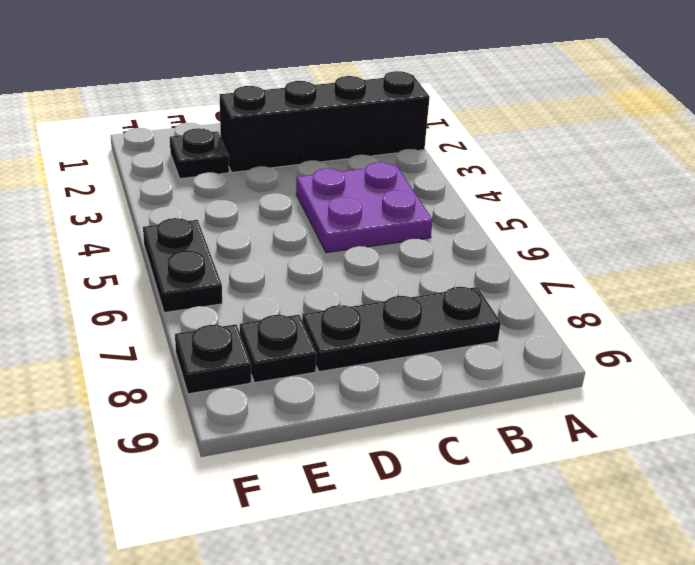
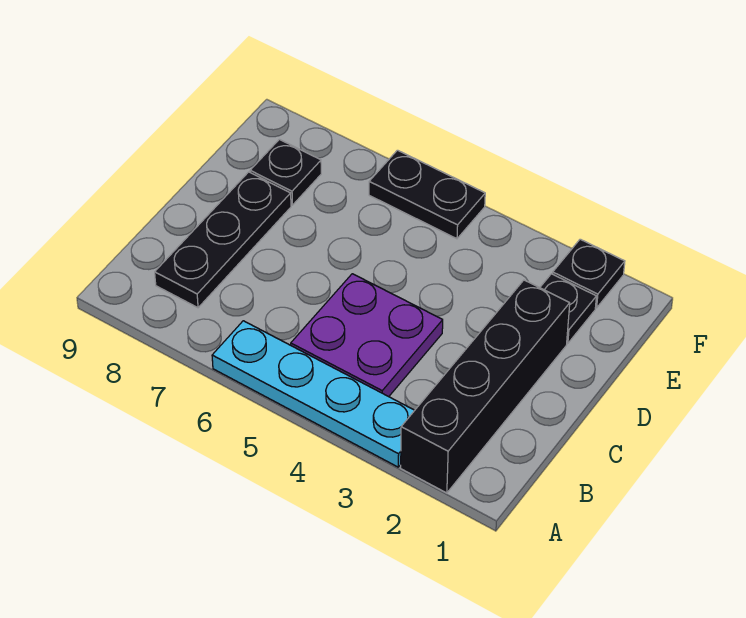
none -> cyan 1x4 plate [212,321,415,467]
black 1x1 plate [175,324,251,394] -> black 1x1 plate moved to [553,239,625,308]

